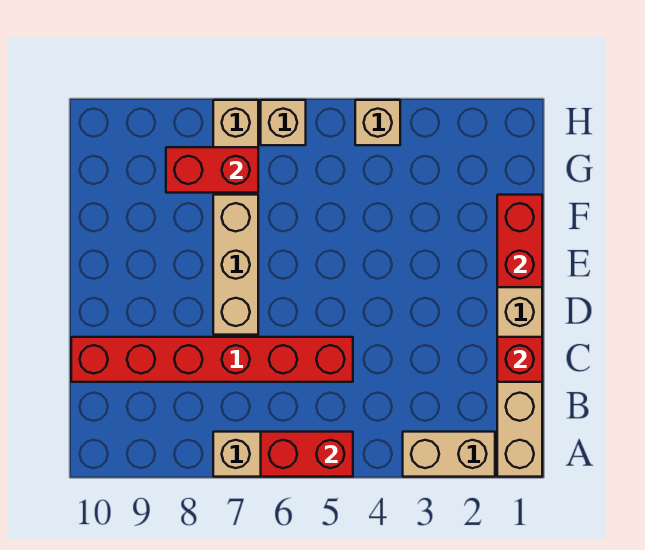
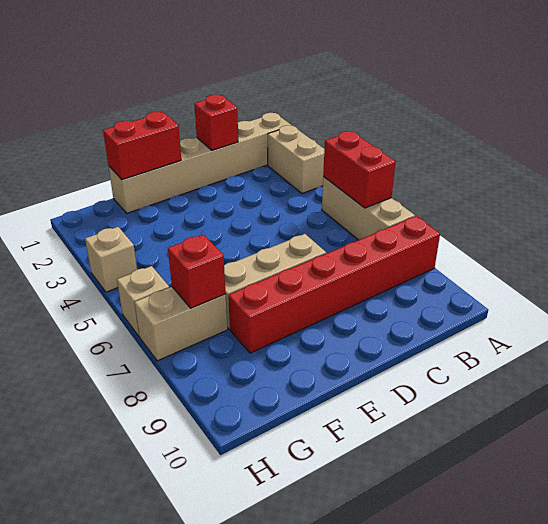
red 1x6 brick [71,337,353,382] -> red 1x6 brick turned to [228,216,440,353]
red 1x2 brick [166,147,258,193] -> red 1x1 brick [168,235,225,308]

